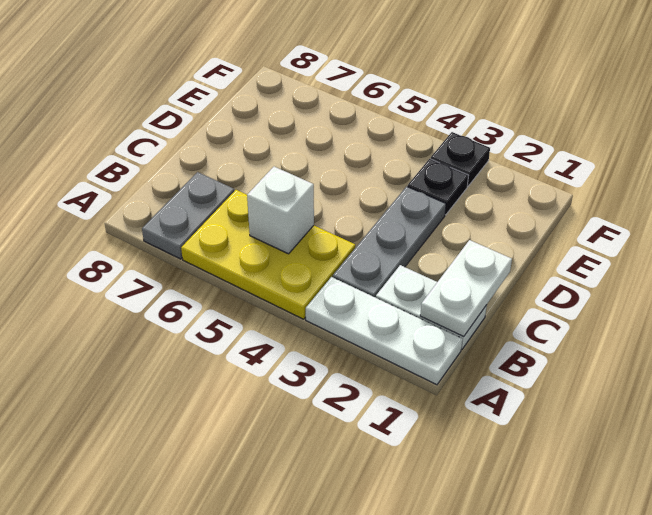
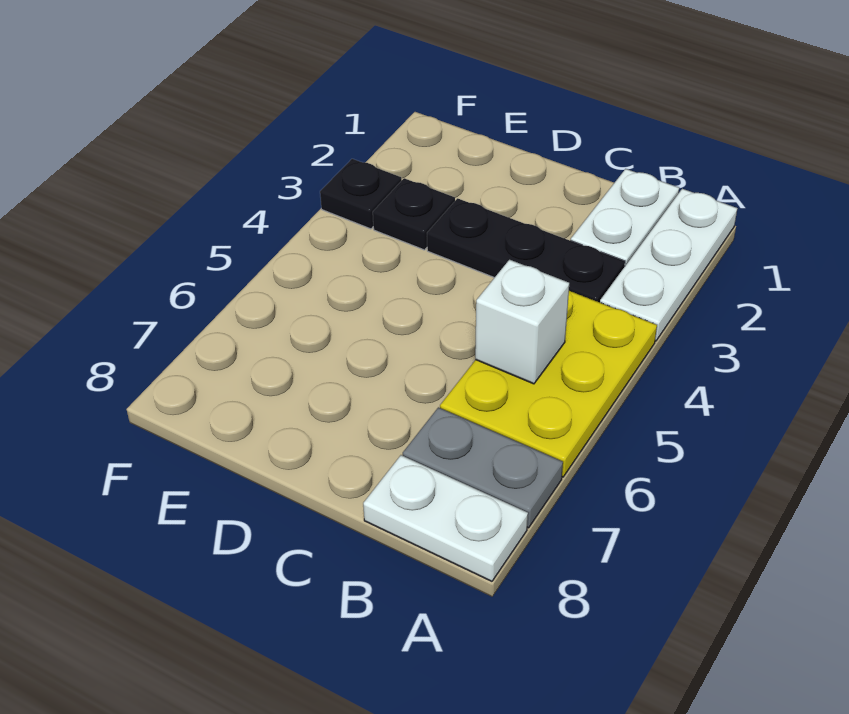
white 1x2 plate [420,240,512,337] -> white 1x2 plate moved to [363,455,528,581]
grey 1x3 plate [333,186,446,298] -> black 1x3 plate [427,198,625,302]

